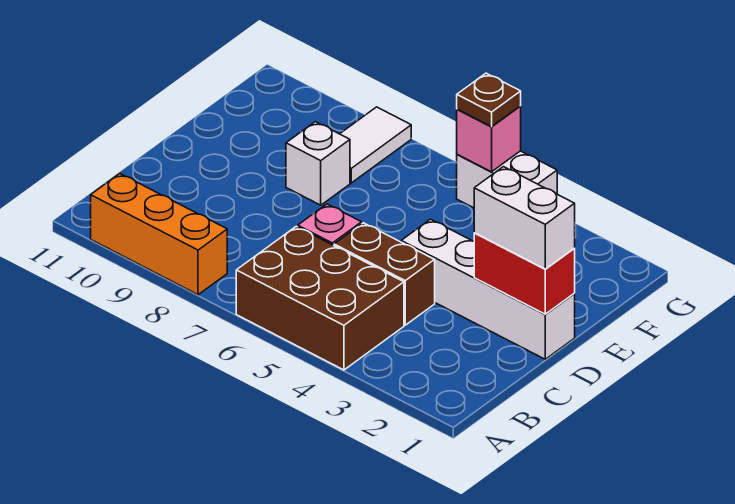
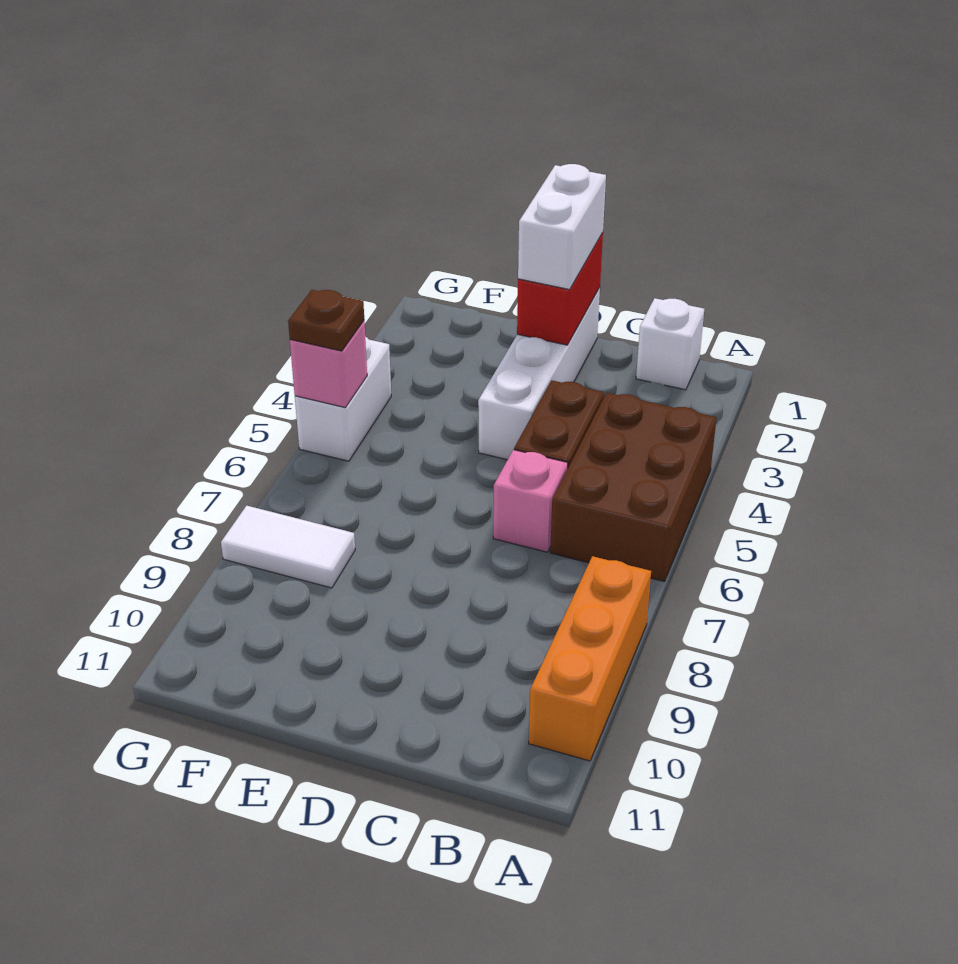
white 1x1 brick [286,122,350,205] -> white 1x1 brick moved to [636,298,704,390]

